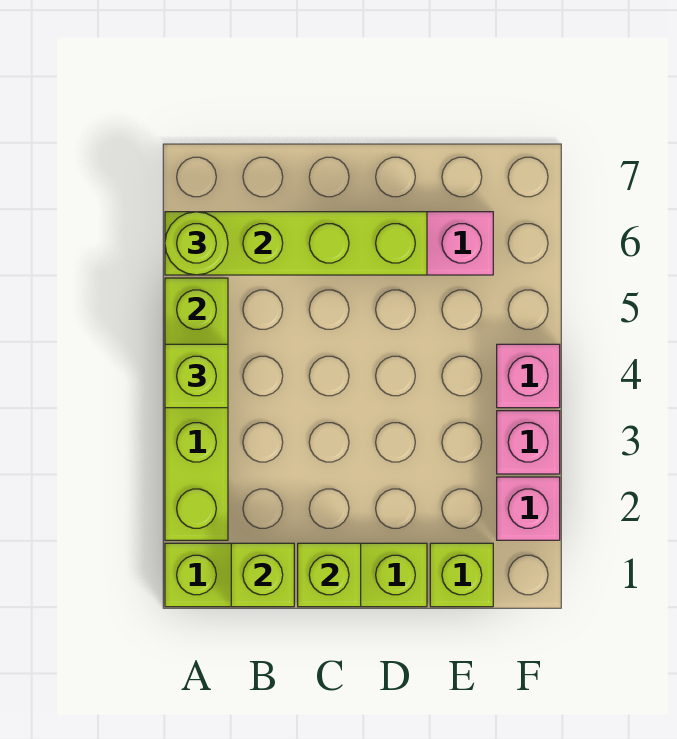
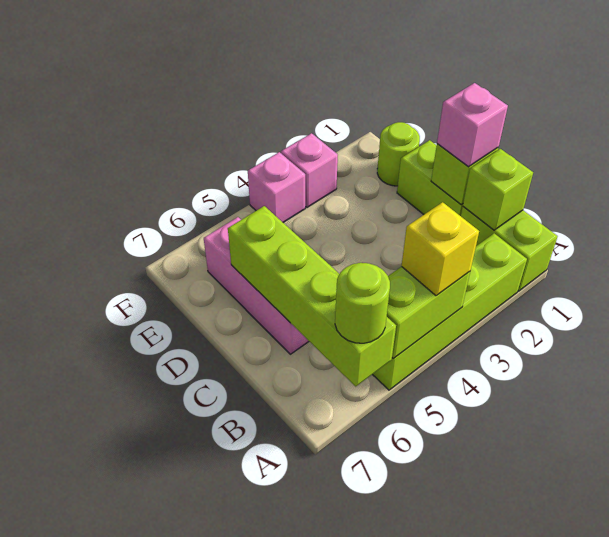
lime 1x1 brick [165,344,228,408] -> yellow 1x1 brick [402,202,479,296]
lime 1x1 brick [430,543,493,607] -> lime 1x1 round brick [377,122,420,186]
pink 1x1 brick [497,477,560,540] -> pink 1x1 brick moved to [437,83,508,167]

